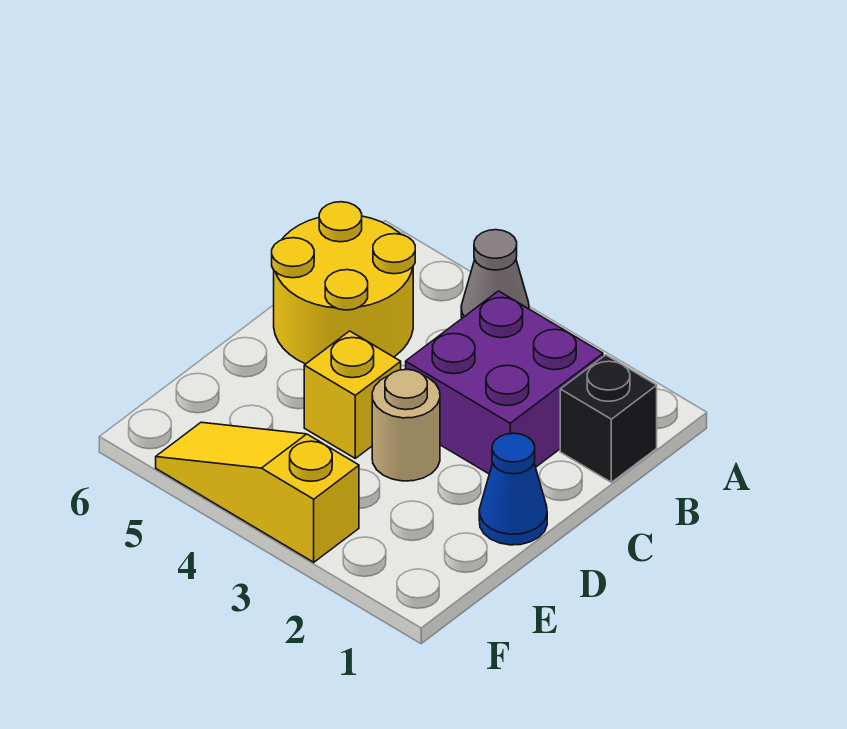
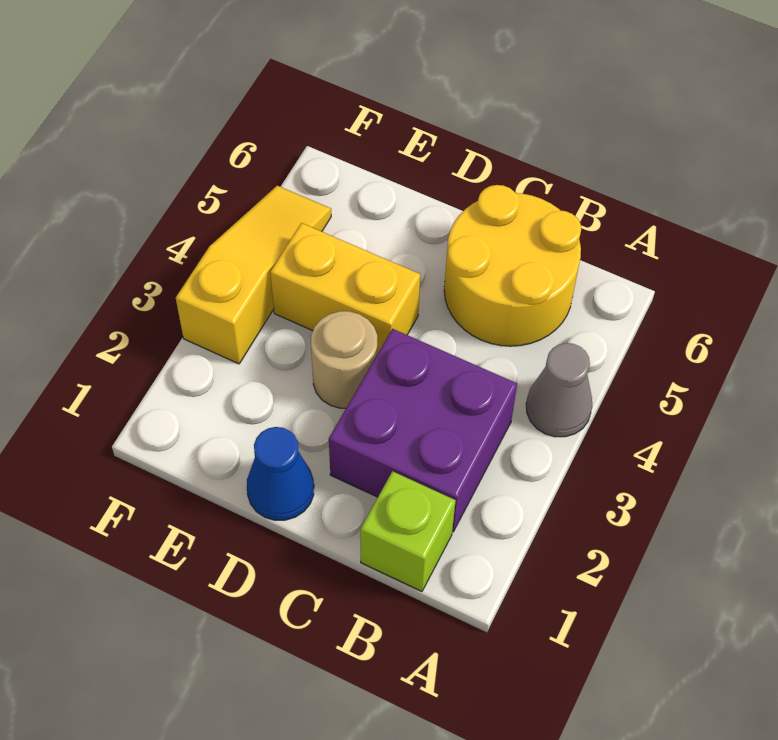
black 1x1 brick [560,355,657,482] -> lime 1x1 brick [360,471,456,591]
yellow 1x1 brick [304,331,401,458] -> yellow 1x2 brick [270,223,420,354]

